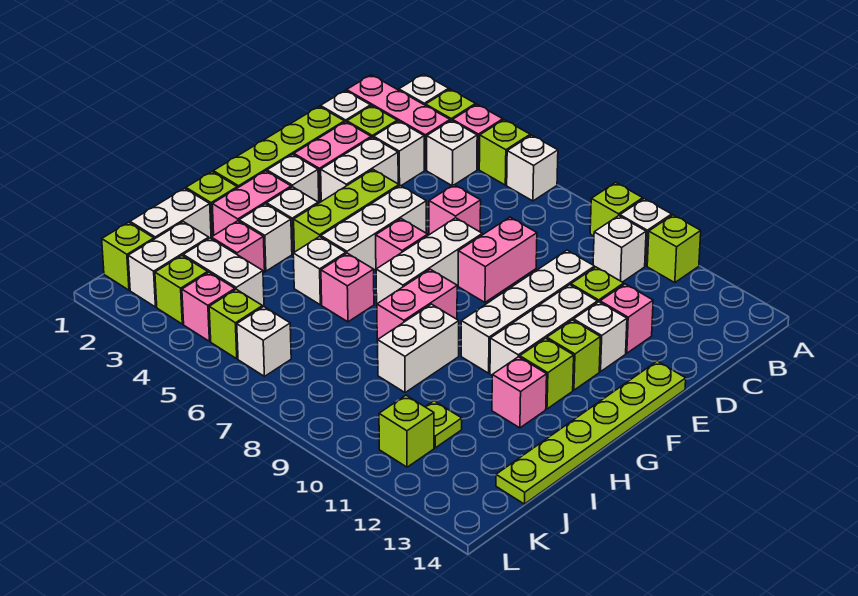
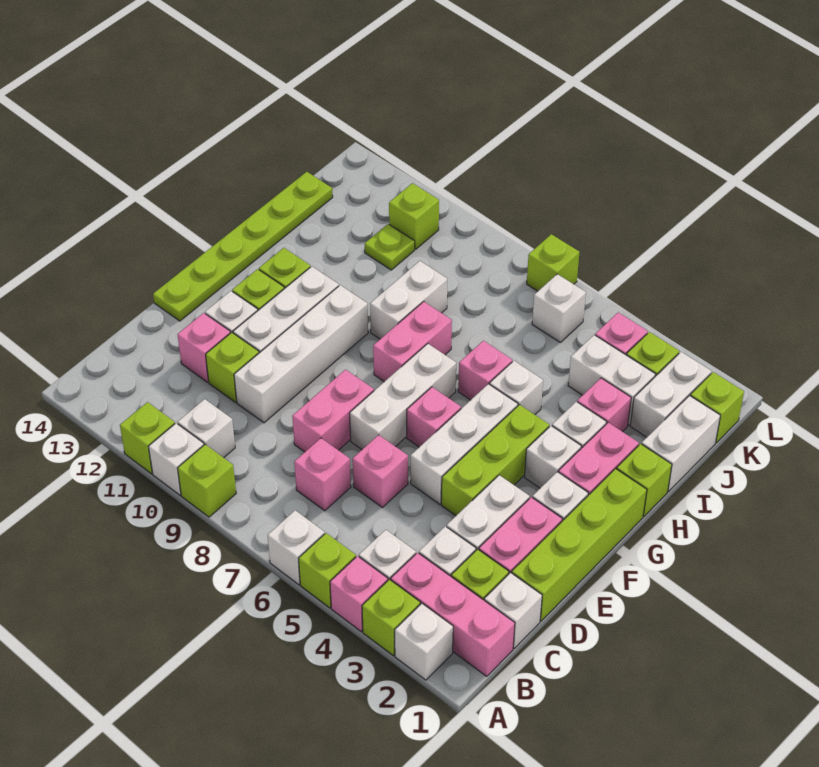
pink 1x1 brick [492,357,547,428] -> pink 1x1 brick moved to [294,438,351,511]
lime 1x1 brick [209,289,262,359] -> lime 1x1 brick moved to [527,234,579,291]

